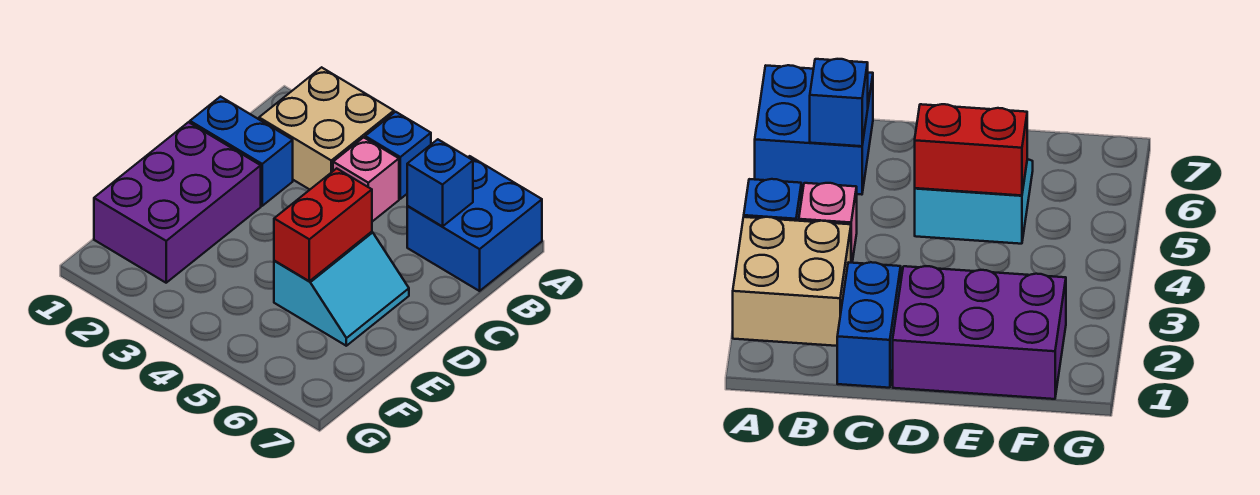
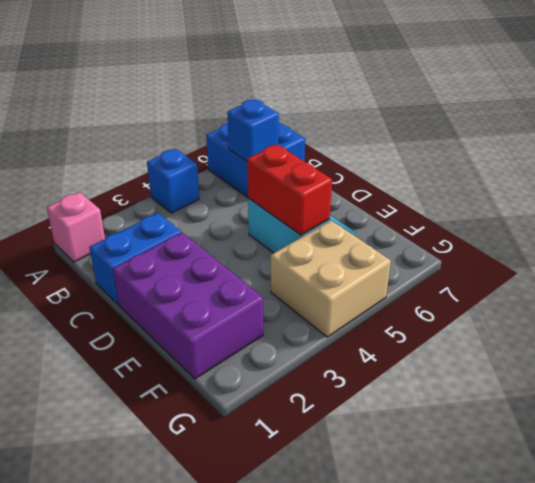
tan 2x2 brick [259,67,394,190] -> tan 2x2 brick moved to [271,220,391,337]
pink 1x1 brick [333,137,399,222] -> pink 1x1 brick moved to [47,192,105,262]

